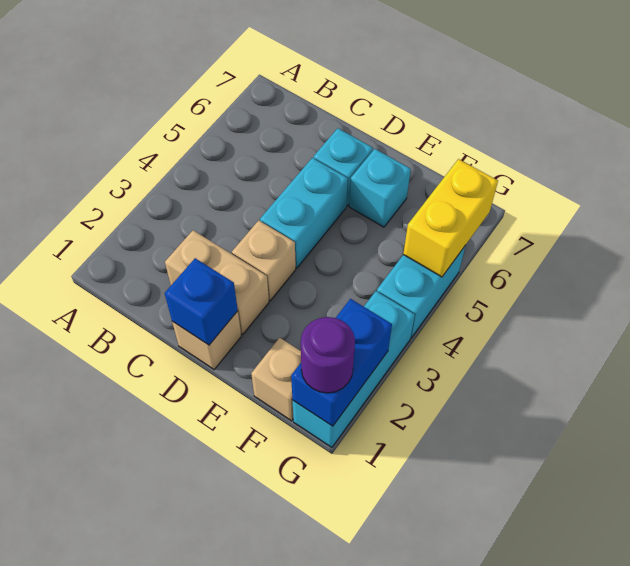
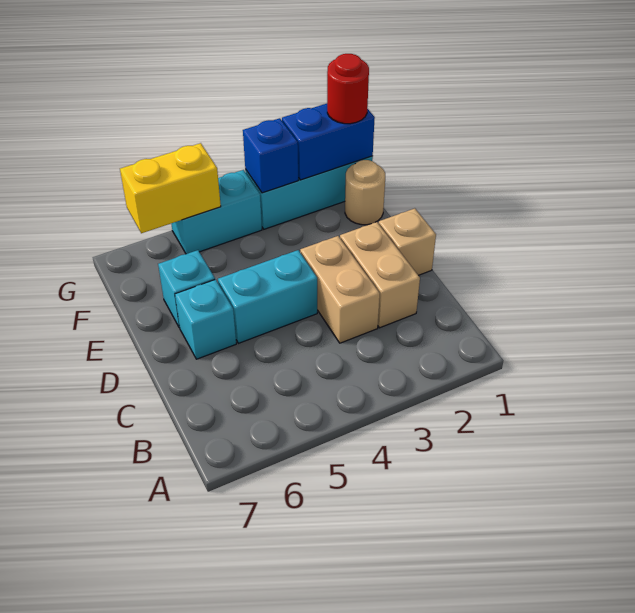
blue 1x1 brick [165,258,238,345] -> blue 1x1 brick moved to [243,118,298,193]
tan 1x1 brick [232,220,296,300] -> tan 1x2 brick [300,236,380,343]
tan 1x1 brick [251,338,301,421] -> tan 1x1 round brick [345,160,385,225]
purple 1x1 round brick [301,317,355,393] -> red 1x1 round brick [327,54,369,124]

